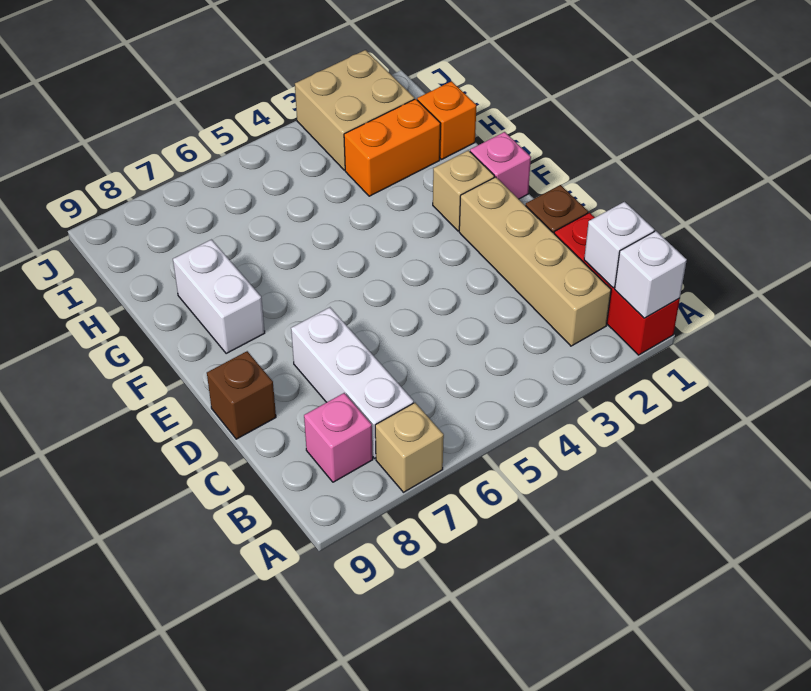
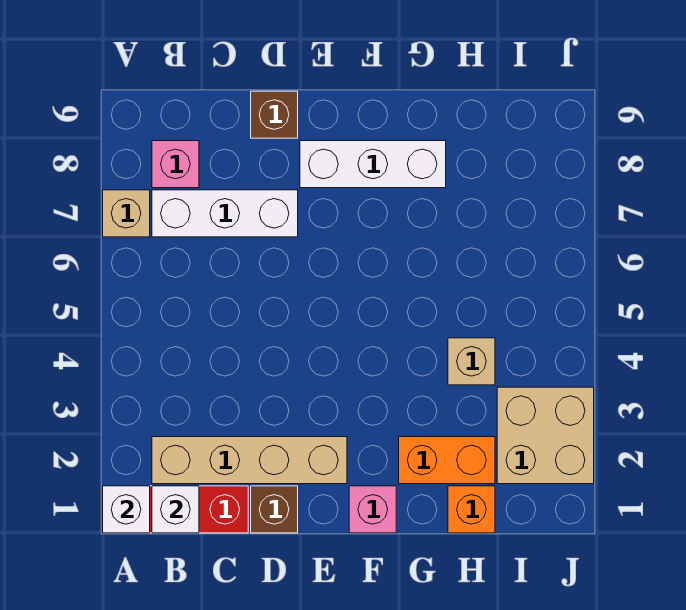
tan 1x1 brick [433,150,494,231] -> tan 1x1 brick moved to [448,338,495,385]
white 1x2 brick [173,240,265,354] -> white 1x3 brick [300,141,446,188]
orange 1x2 brick [344,99,440,196] -> orange 1x2 brick turned to [399,437,495,484]

